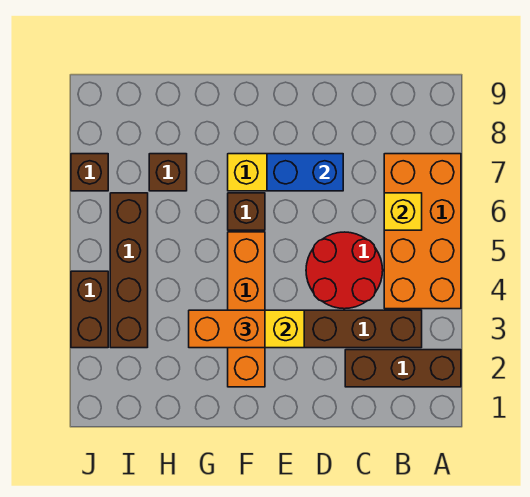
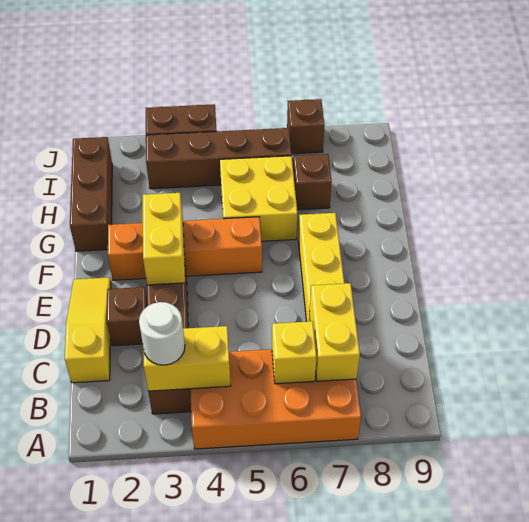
brown 1x3 brick [345,350,461,387] -> brown 1x3 brick moved to [70,137,112,251]
none -> yellow 1x2 brick [144,326,231,391]
none -> white 1x1 round brick [139,302,185,365]
none -> yellow 1x2 brick [309,283,360,381]
none -> yellow 1x3 slope [65,277,111,383]
red 2x2 round brick [306,232,383,309] -> none
blue 1x2 brick [267,154,343,191] -> none
orange 1x2 brick [189,310,265,348] -> none
brown 1x1 brick [228,193,265,230] -> brown 1x1 brick moved to [107,287,147,346]
none -> yellow 2x2 brick [220,156,297,241]

